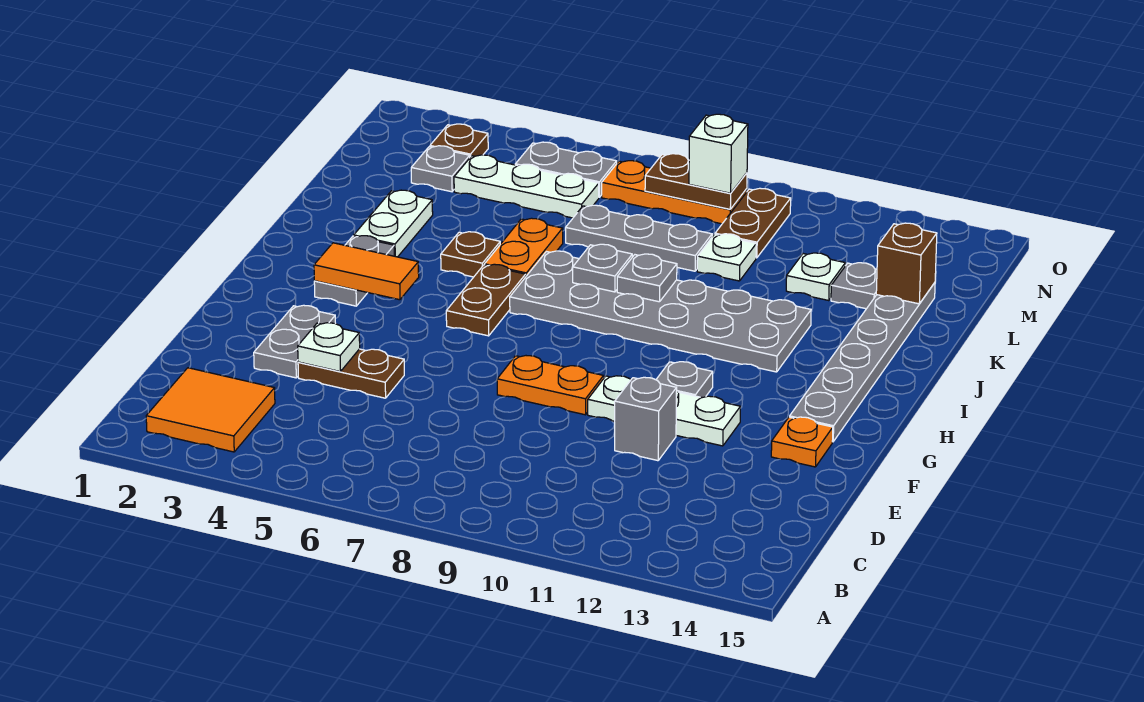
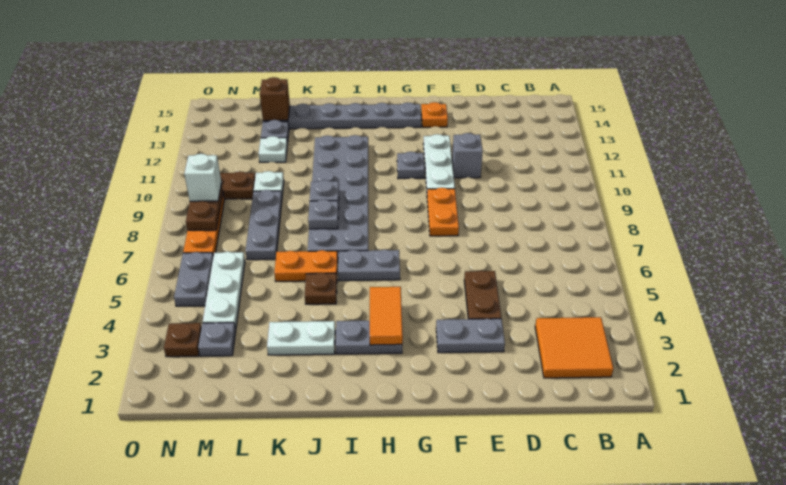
white 1x1 plate [298,323,360,372] -> none
brown 1x2 plate [446,264,526,336] -> grey 1x2 plate [338,249,400,281]

